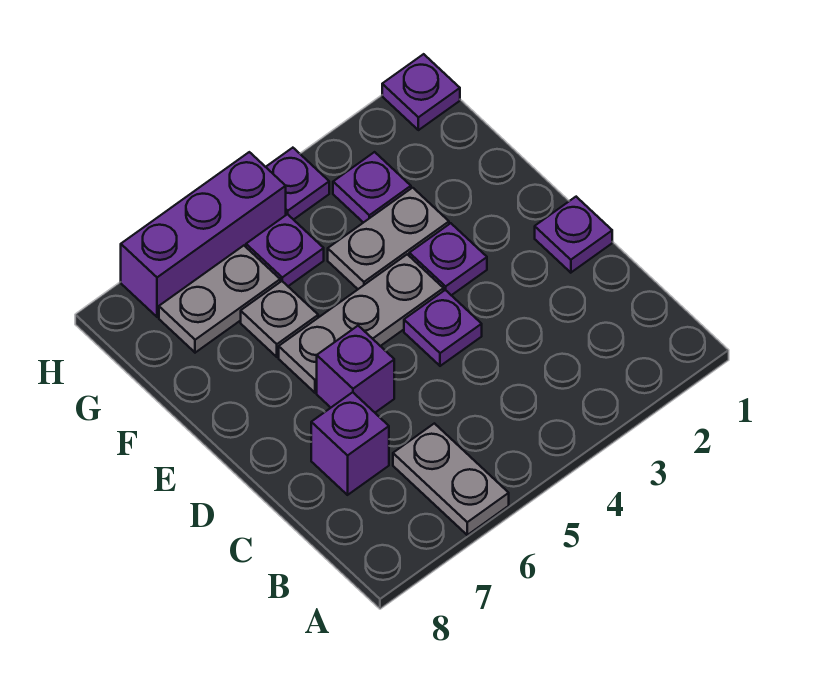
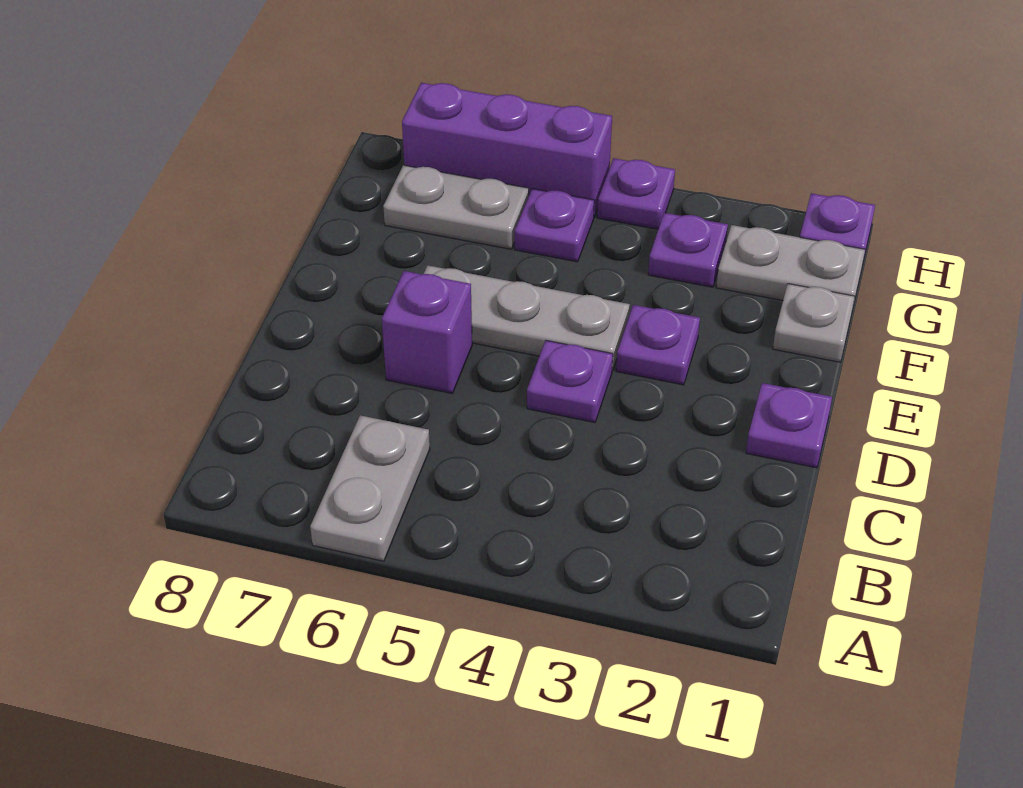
purple 1x1 brick [311,392,389,495] -> none
grey 1x2 plate [328,188,449,289] -> grey 1x2 plate moved to [716,225,865,305]
grey 1x1 plate [241,281,318,357] -> grey 1x1 plate moved to [773,284,855,362]

